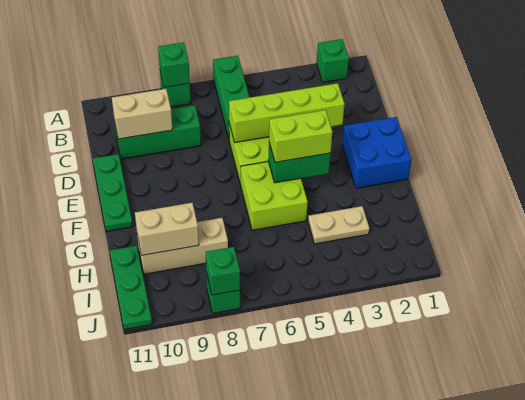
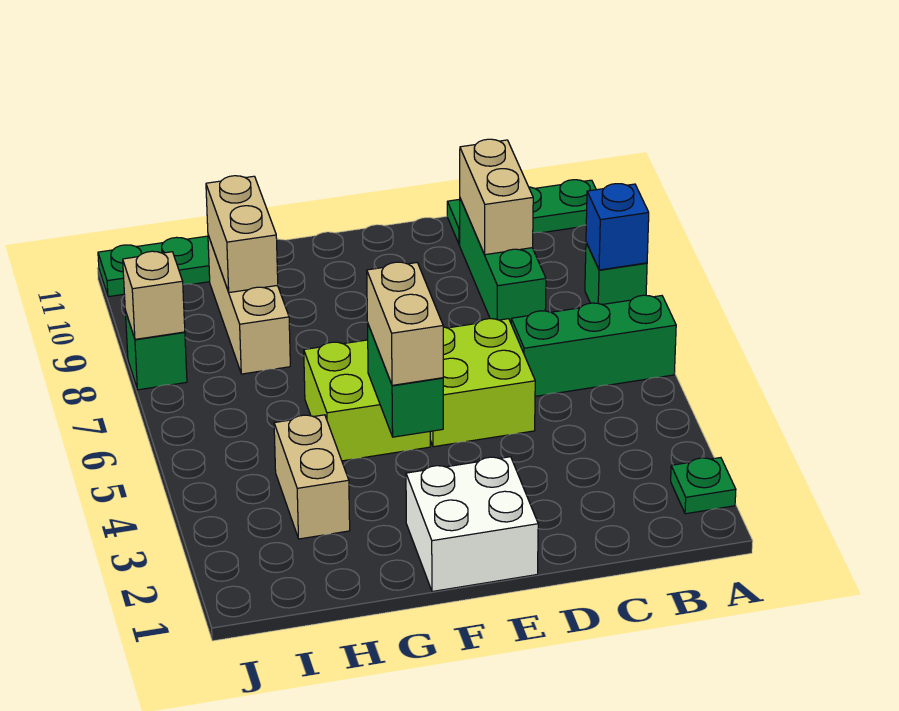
green 1x1 brick [317,39,349,82] -> green 1x1 plate [671,458,736,514]
green 1x1 brick [158,42,190,87] -> blue 1x1 brick [586,184,649,270]
lime 1x4 brick [229,83,345,142] -> none
green 1x3 plate [93,154,133,231] -> green 1x3 plate moved to [447,180,596,245]
blue 2x2 brick [342,117,411,188] -> white 2x2 brick [406,457,538,592]
lime 1x2 brick [269,110,332,162] -> tan 1x2 brick [367,262,443,385]
tan 1x2 plate [308,206,369,244] -> tan 1x2 brick [274,415,350,539]
green 1x1 brick [206,247,240,295] -> tan 1x1 brick [123,251,185,339]

